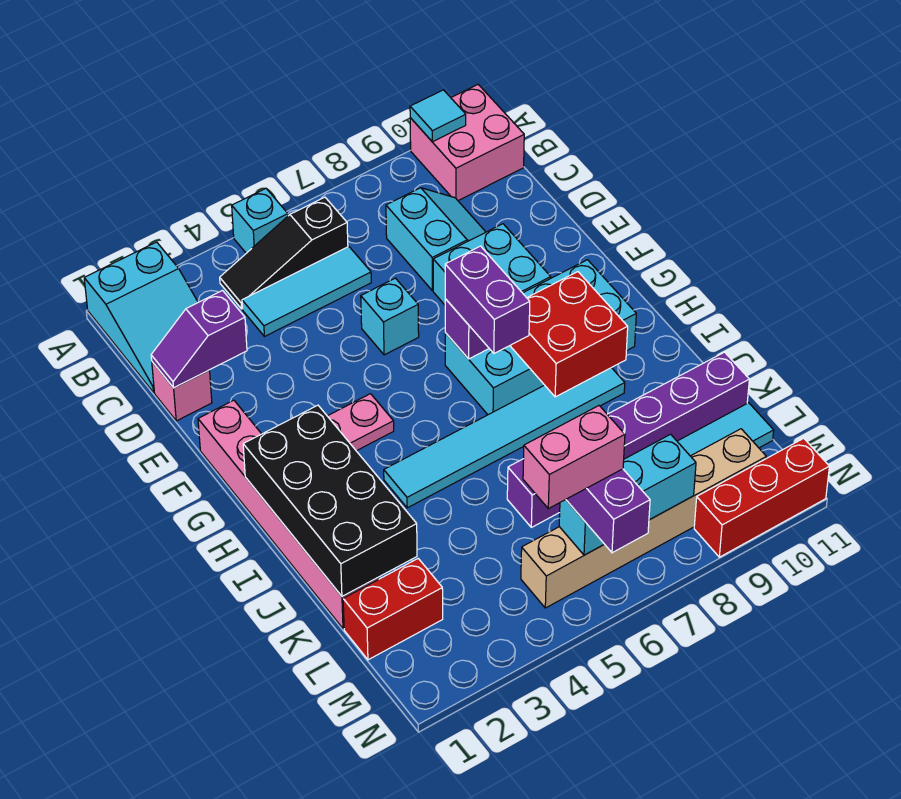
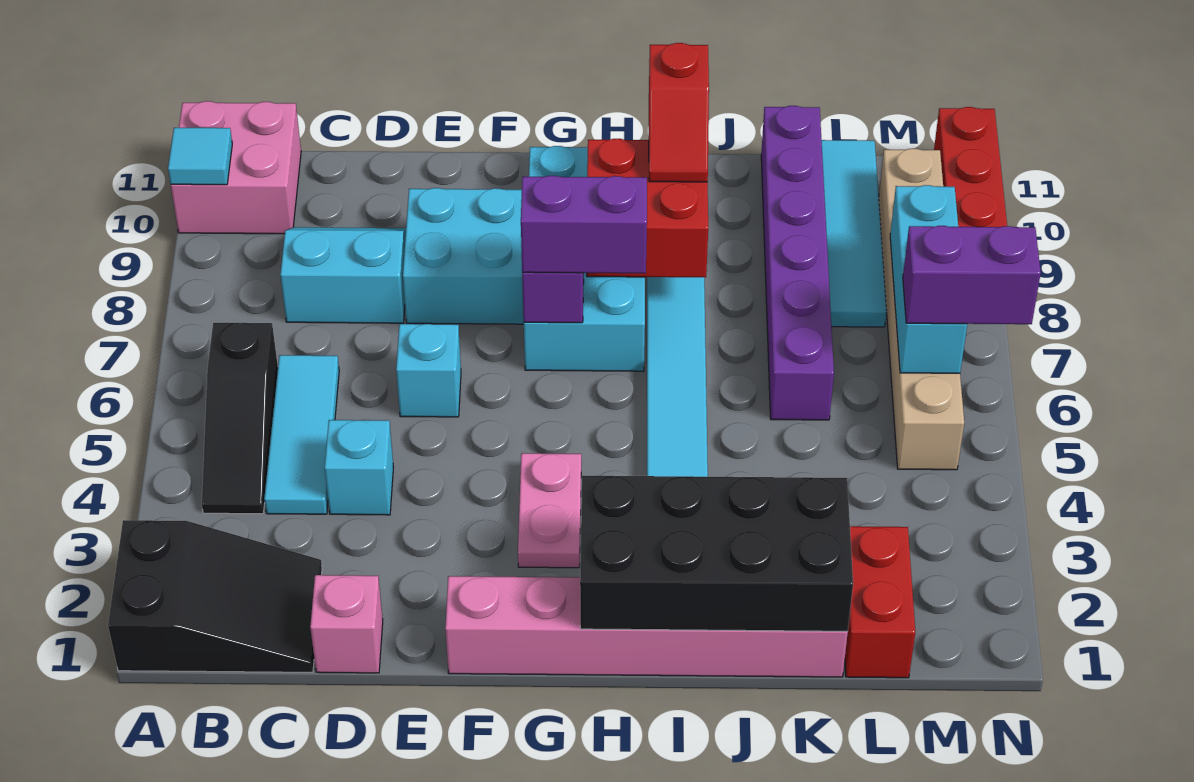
cyan 2x3 slope [84,242,198,393] -> black 2x3 slope [108,520,322,672]
cyan 1x1 brick [232,189,288,253] -> cyan 1x1 brick moved to [325,420,393,515]
purple 1x2 slope [151,291,247,388] -> none
none -> red 1x2 slope [649,43,709,182]
pink 1x2 brick [523,406,625,509] -> none

